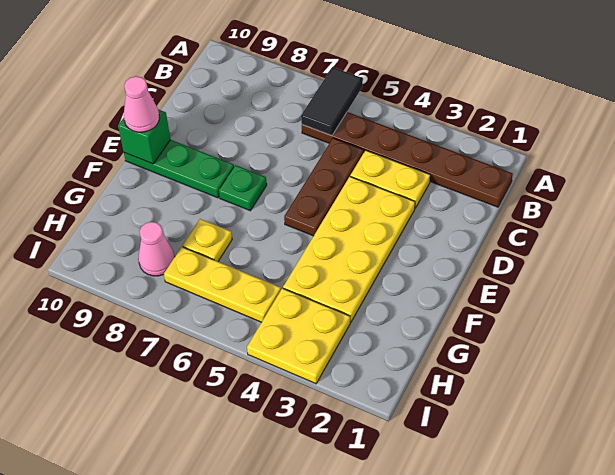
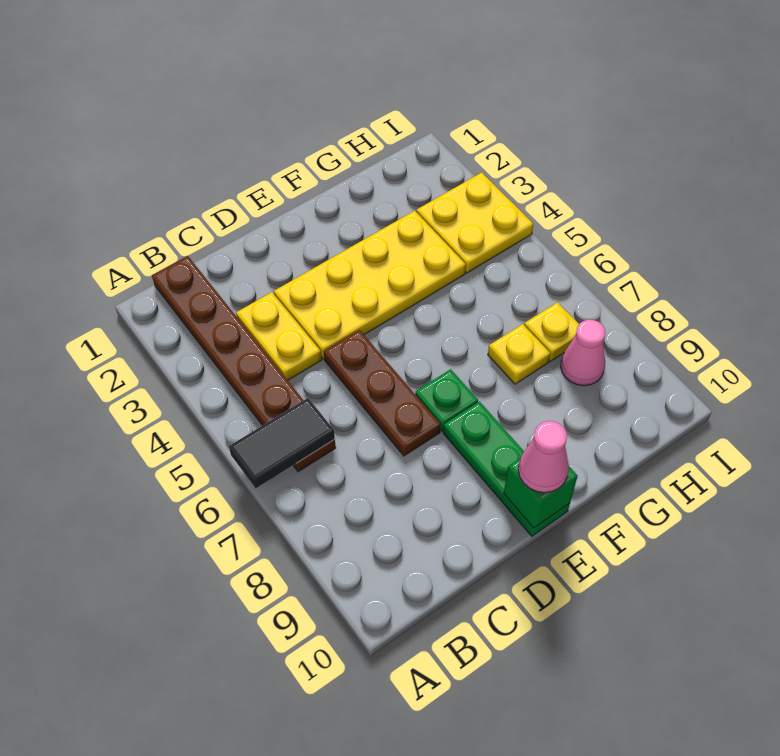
brown 1x3 plate [284,138,364,236] -> brown 1x3 plate turned to [324,330,440,456]
yellow 1x3 plate [164,247,281,322] -> yellow 1x1 plate [524,302,579,361]

